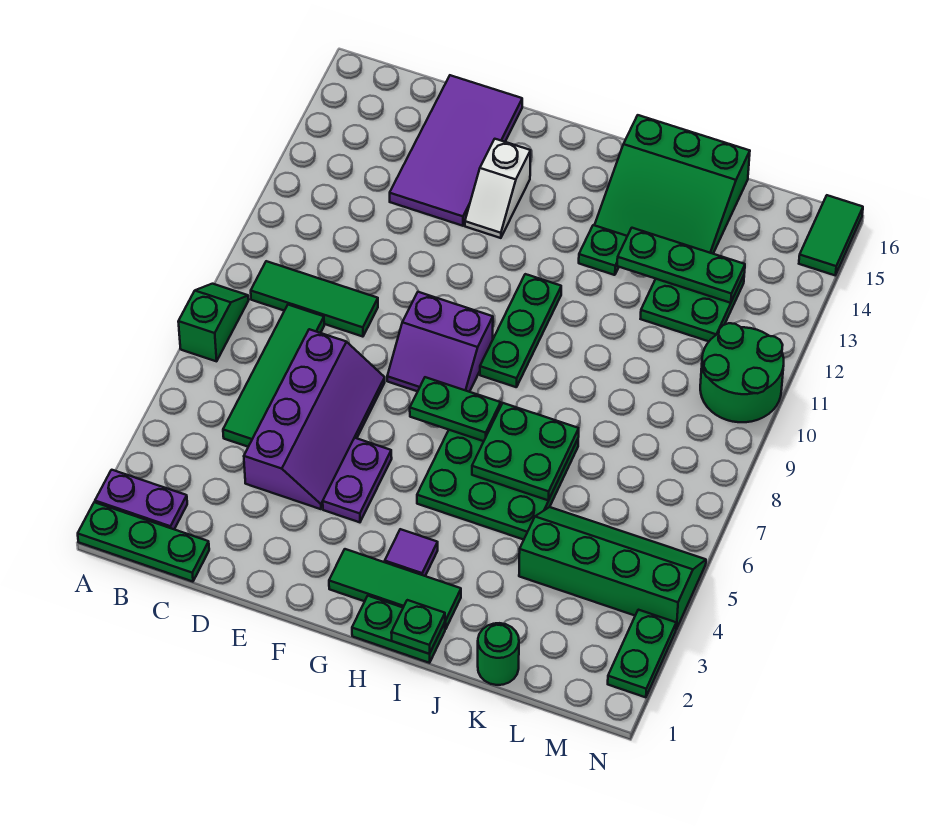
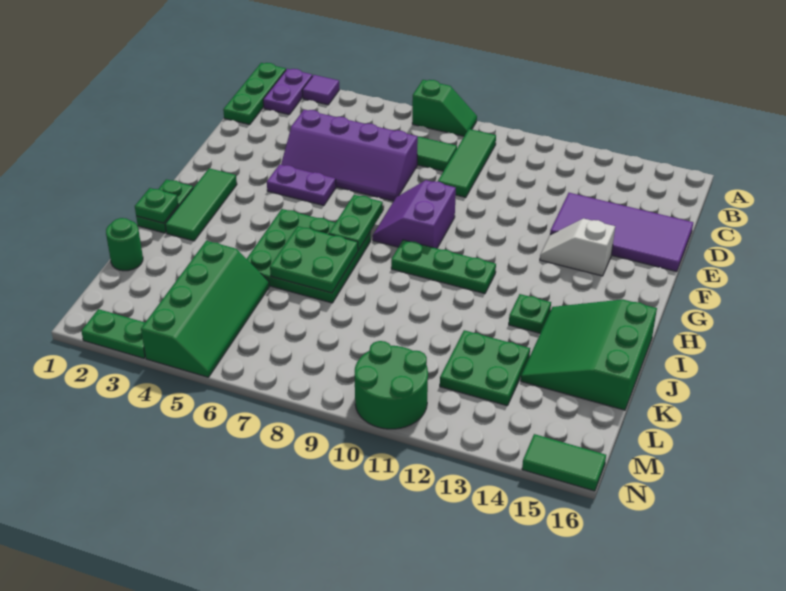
purple 1x1 tile [385,529,438,576] -> purple 1x1 tile moved to [302,75,339,105]
green 1x3 plate [617,228,745,303] -> none

